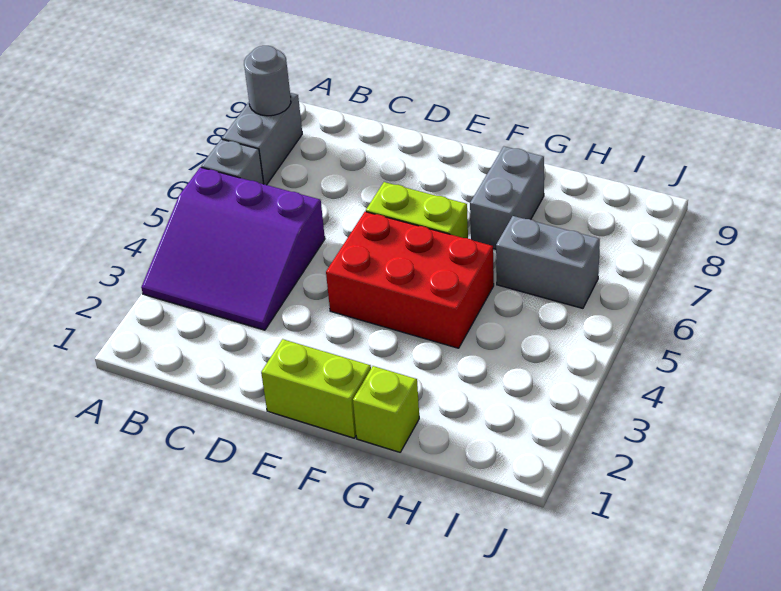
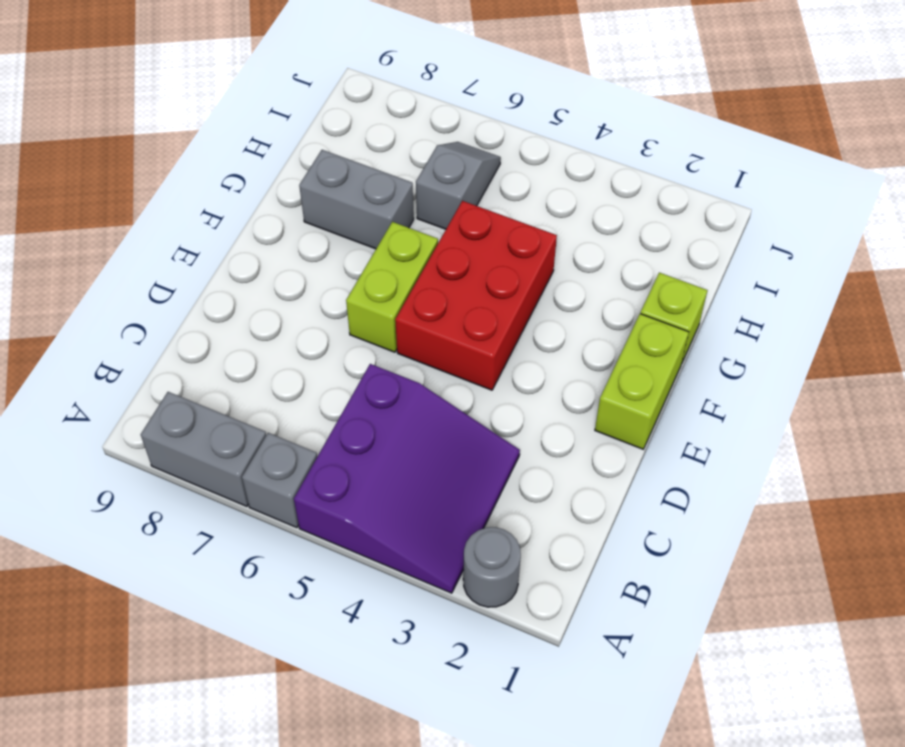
grey 1x1 round brick [244,46,291,116] -> grey 1x1 round brick moved to [463,527,521,607]
grey 1x2 brick [496,216,600,308] -> grey 1x2 slope [416,142,501,229]

